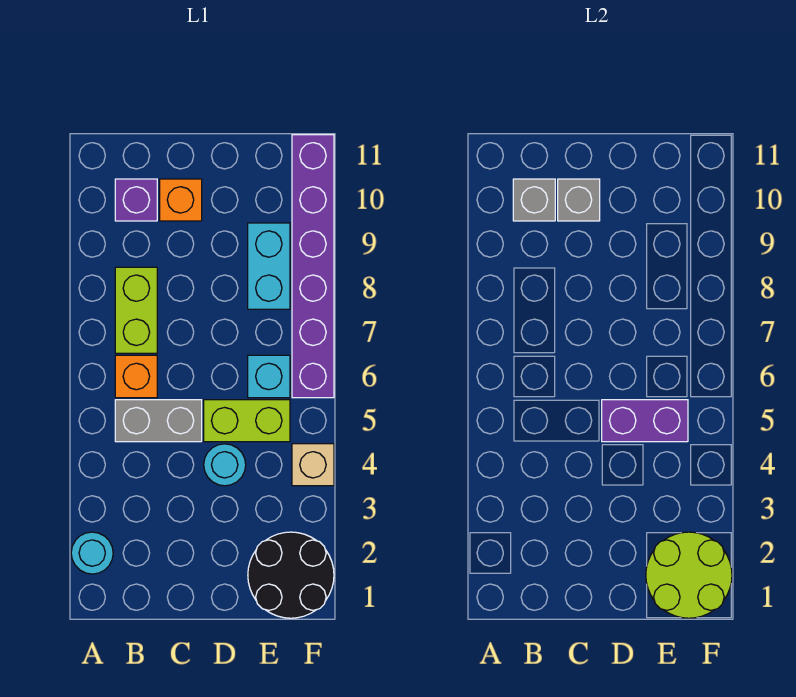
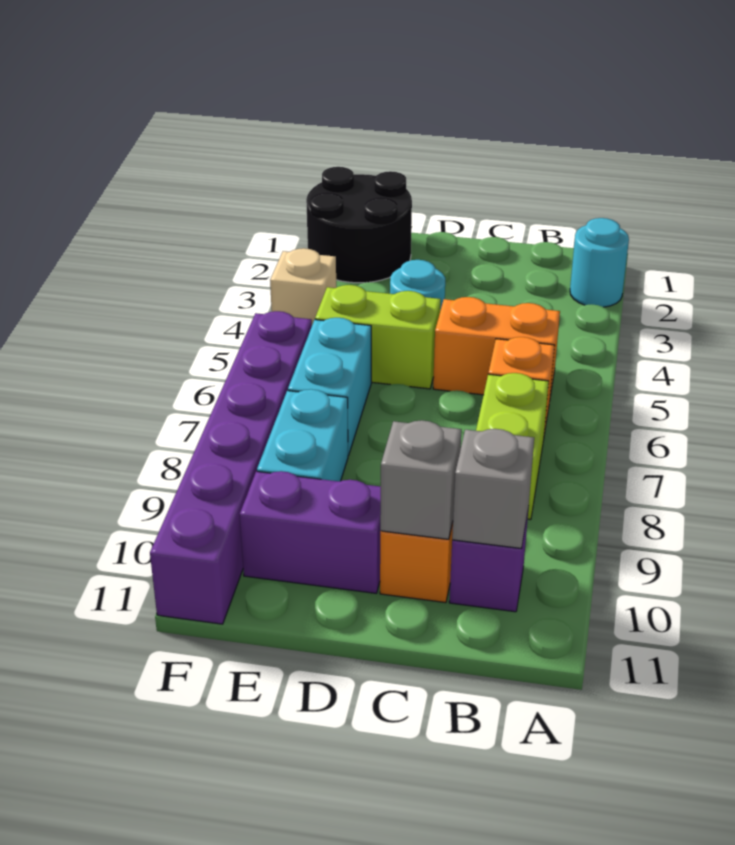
grey 1x2 brick [115,400,202,442] -> orange 1x2 brick [433,297,560,396]
purple 1x2 brick [602,400,688,442] -> purple 1x2 brick moved to [240,471,381,593]
lime 2x2 round brick [646,532,732,618] -> none
cyan 1x1 brick [248,355,290,398] -> cyan 1x2 brick [288,318,371,456]

